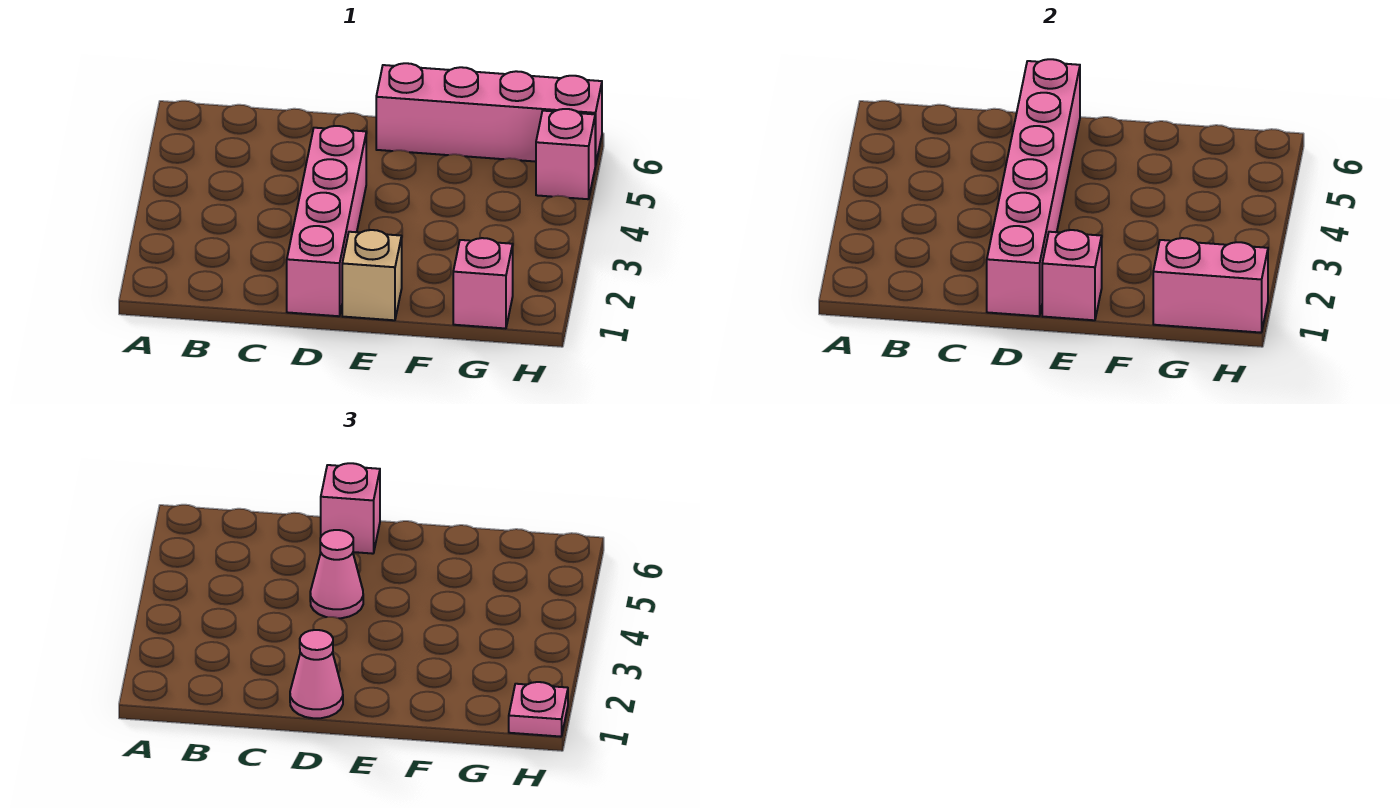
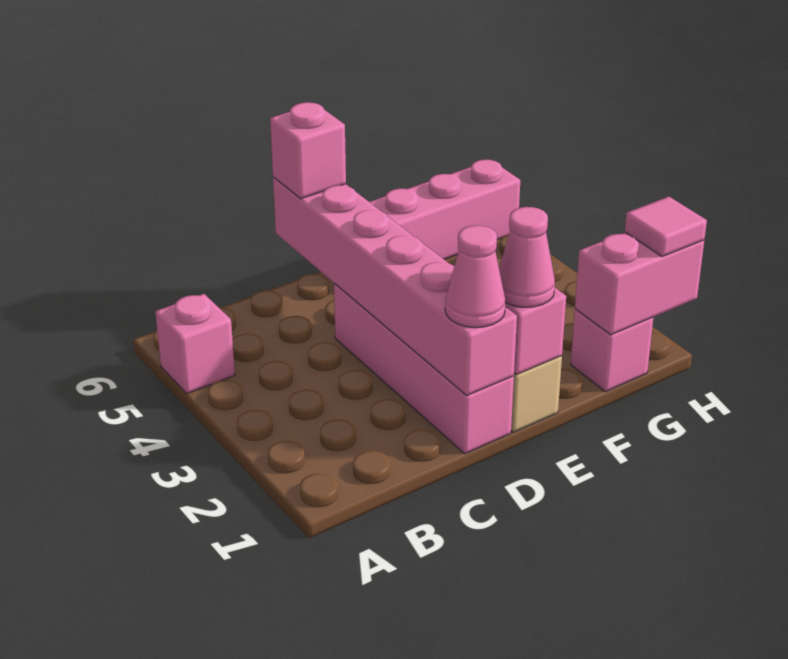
pink 1x1 cone [310,530,363,618] -> pink 1x1 cone moved to [499,207,555,307]
pink 1x1 plate [509,682,568,737] -> pink 1x1 tile [625,196,707,257]
pink 1x1 brick [536,109,595,199] -> pink 1x1 brick moved to [155,294,235,394]

